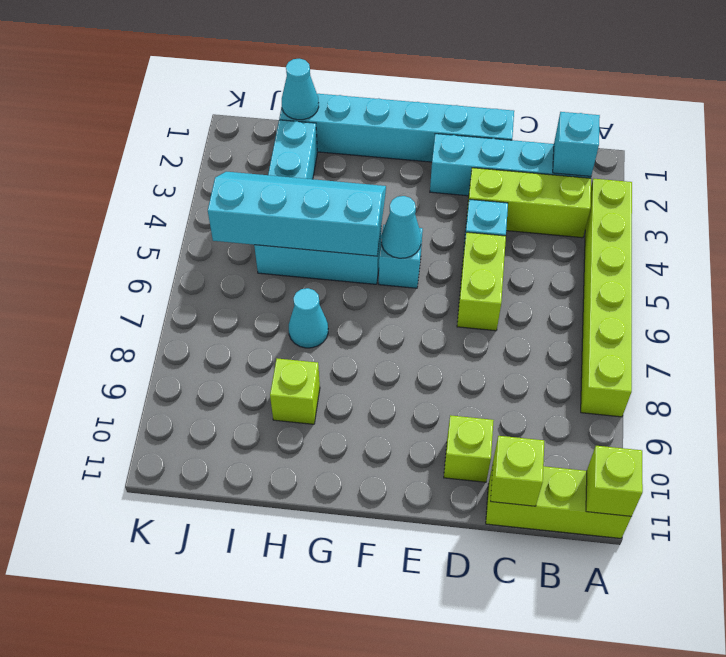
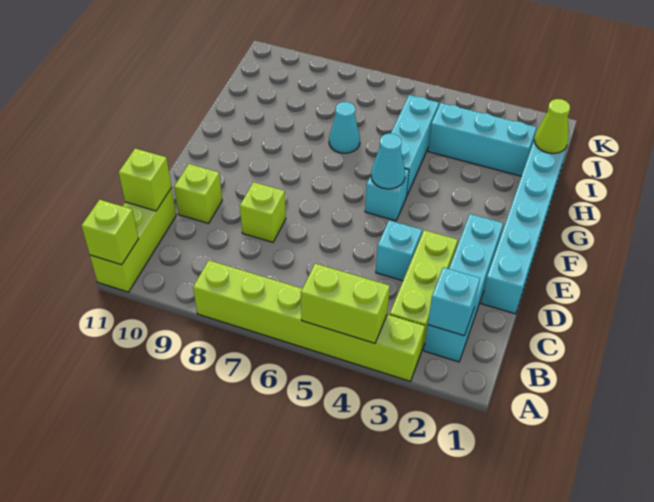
lime 1x2 brick [457,232,506,331] -> lime 1x2 brick moved to [301,264,390,343]
cyan 2x4 slope [208,172,386,256] -> none
lime 1x1 brick [270,358,320,424] -> lime 1x1 brick moved to [240,182,286,242]
cyan 1x1 cone [282,59,319,120] -> lime 1x1 cone [534,99,570,153]

